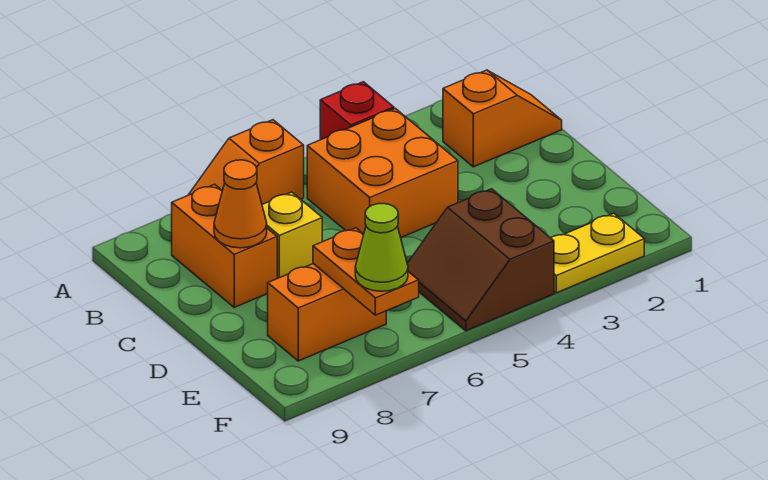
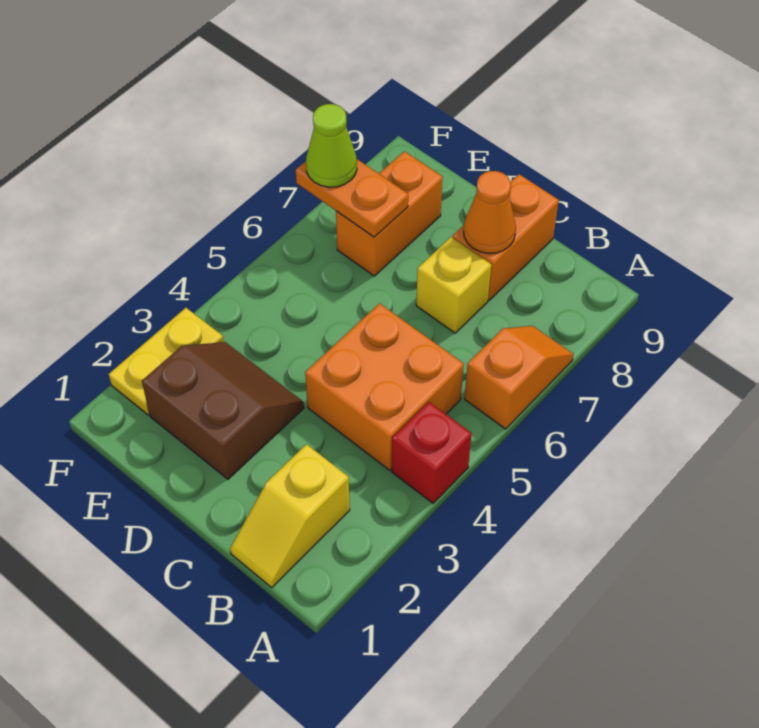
orange 1x2 slope [443,70,562,167] -> yellow 1x2 slope [230,444,350,588]
orange 1x2 brick [172,184,277,307] -> orange 1x2 brick turned to [453,174,559,300]
brown 2x2 slope [407,189,554,331] -> brown 2x2 slope moved to [142,342,304,479]

